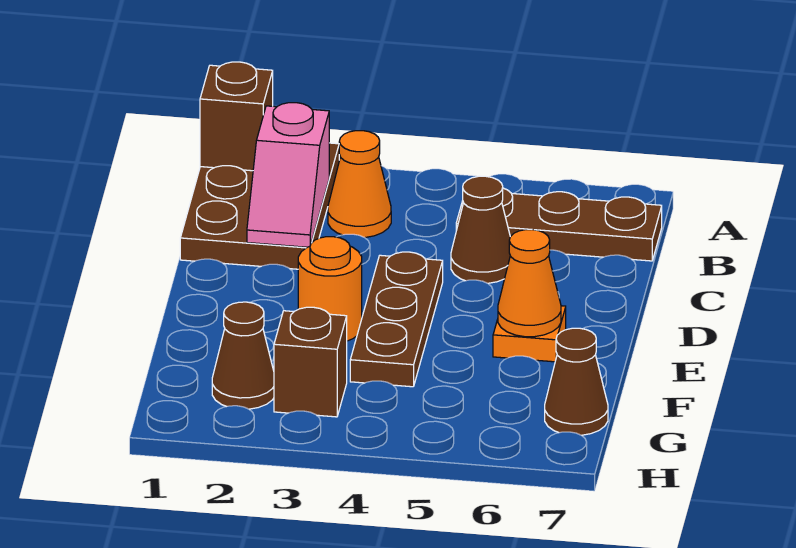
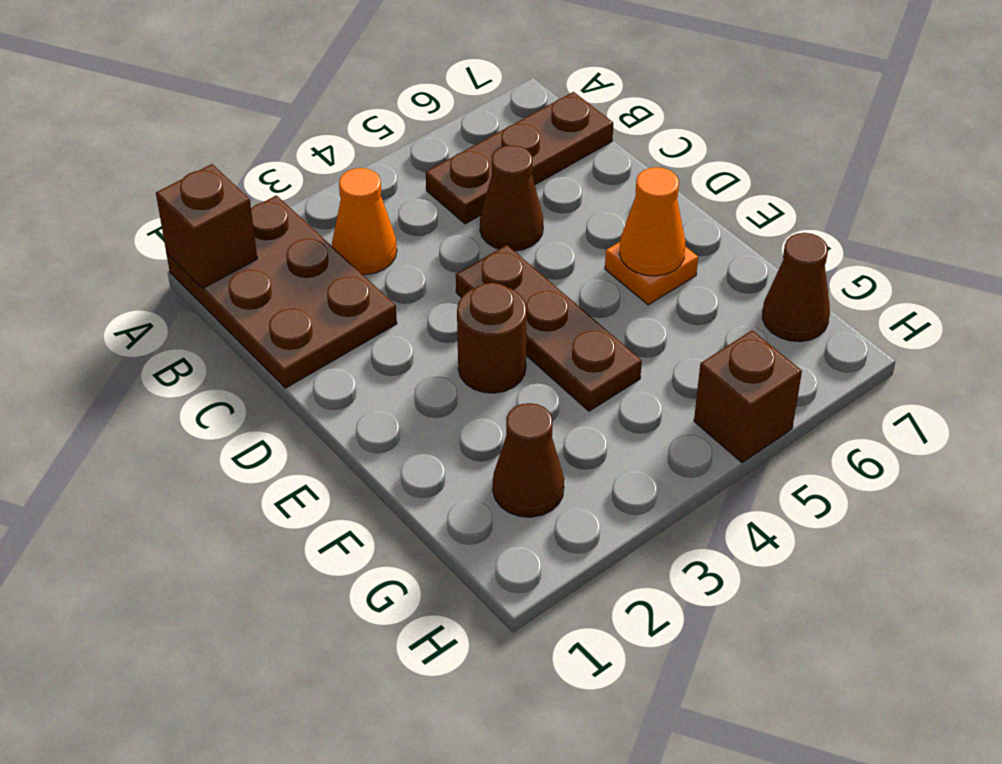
pink 1x2 slope [247,103,329,247] -> none
orange 1x1 round brick [298,237,362,341] -> brown 1x1 round brick [457,283,527,393]
brown 1x1 brick [274,307,347,417] -> brown 1x1 brick moved to [694,331,802,463]

